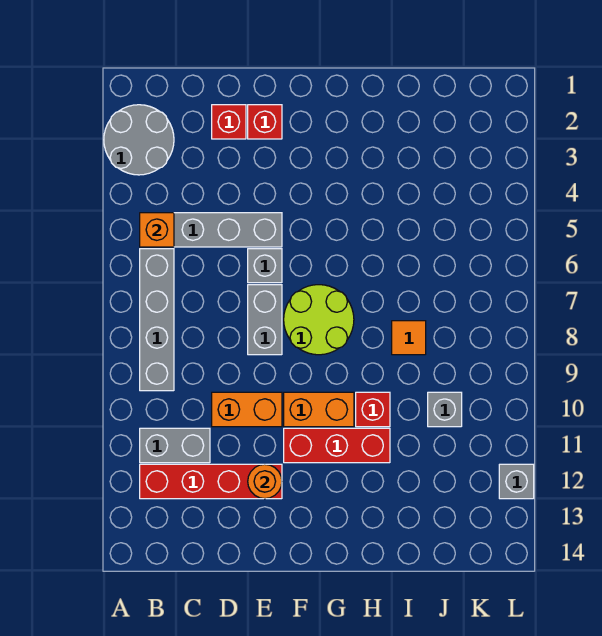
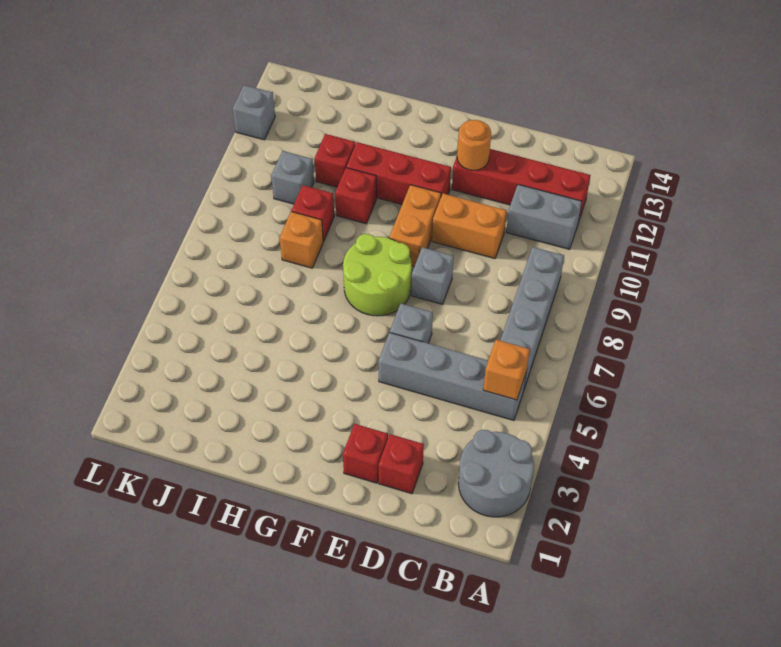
grey 1x2 brick [248,285,282,355] -> grey 1x1 brick [411,247,454,304]
orange 1x2 brick [284,392,354,427] -> orange 1x2 brick turned to [389,185,441,266]
orange 1x1 tile [392,321,426,355] -> orange 1x1 brick [280,212,323,268]
none -> red 1x1 brick [292,185,334,242]
none -> red 1x1 brick [315,134,355,187]

